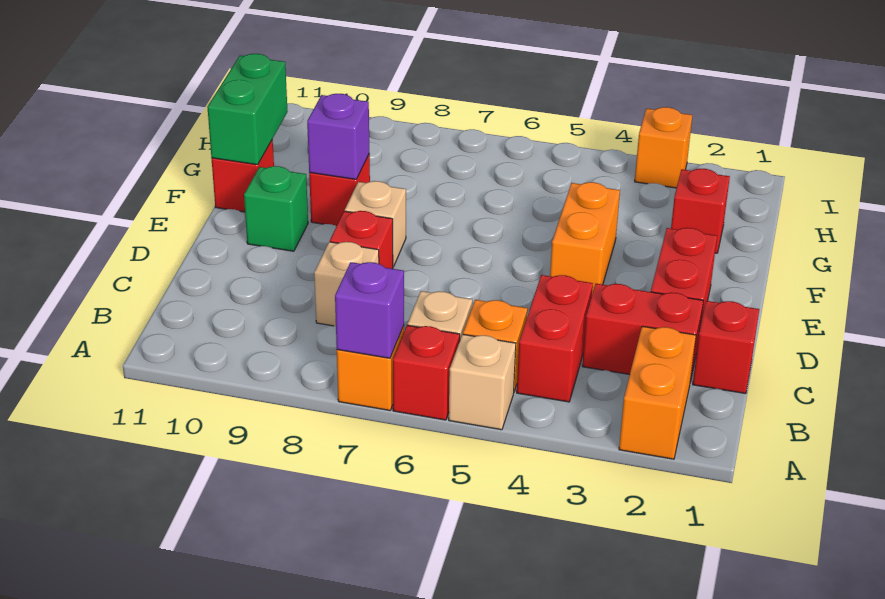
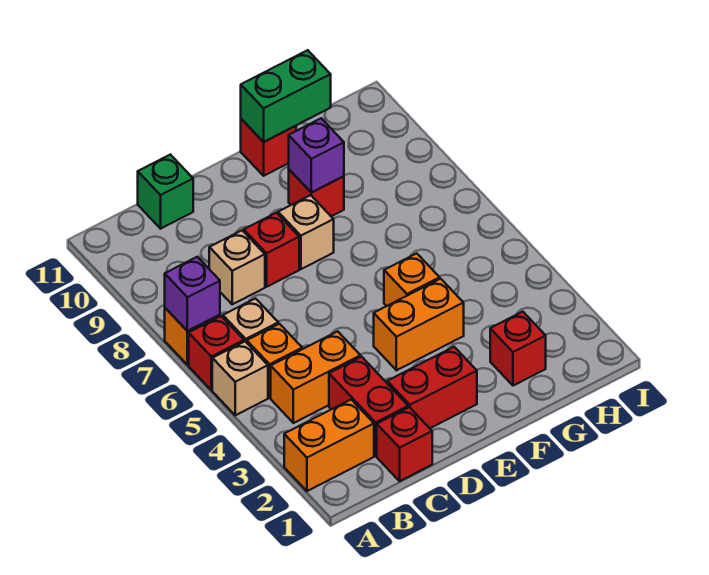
red 1x2 brick [517,275,593,402] -> orange 1x2 brick [271,331,360,423]
green 1x1 brick [244,166,308,251] -> green 1x1 brick moved to [138,155,193,229]
orange 1x1 brick [635,107,692,188] -> orange 1x1 brick moved to [384,253,440,306]

